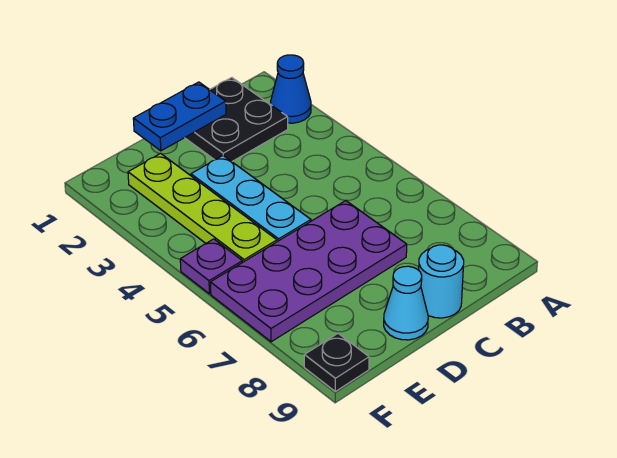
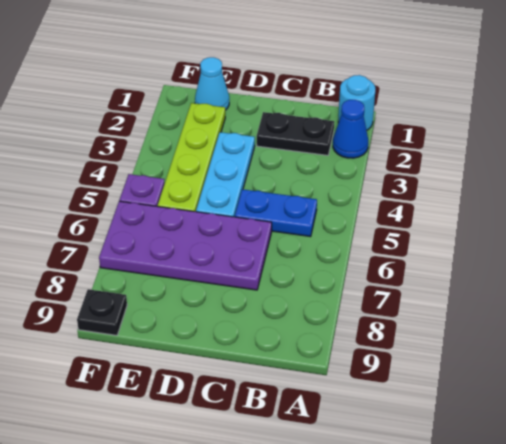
black 2x2 plate [185,78,288,161] -> black 1x2 plate [257,112,334,155]
blue 1x2 plate [133,82,226,151] -> blue 1x2 plate moved to [235,189,317,237]
cyan 1x1 round brick [419,245,464,318] -> cyan 1x1 round brick moved to [338,75,375,130]
cyan 1x1 cone [384,266,428,340] -> cyan 1x1 cone moved to [195,57,229,110]

